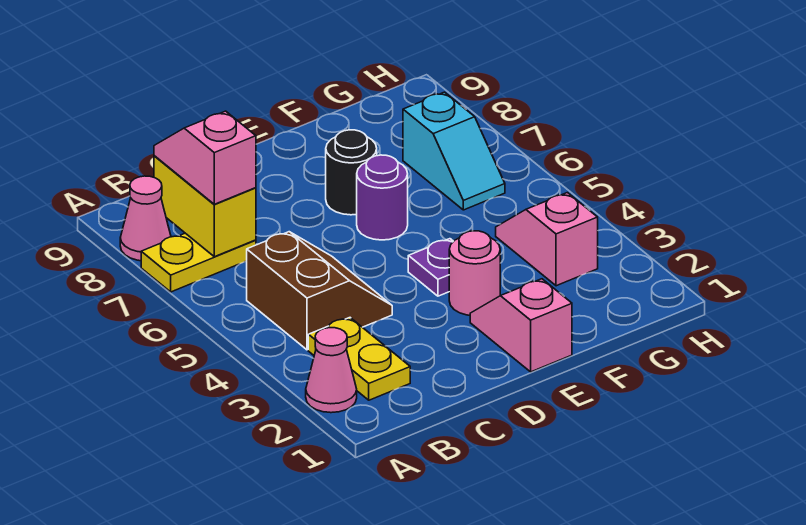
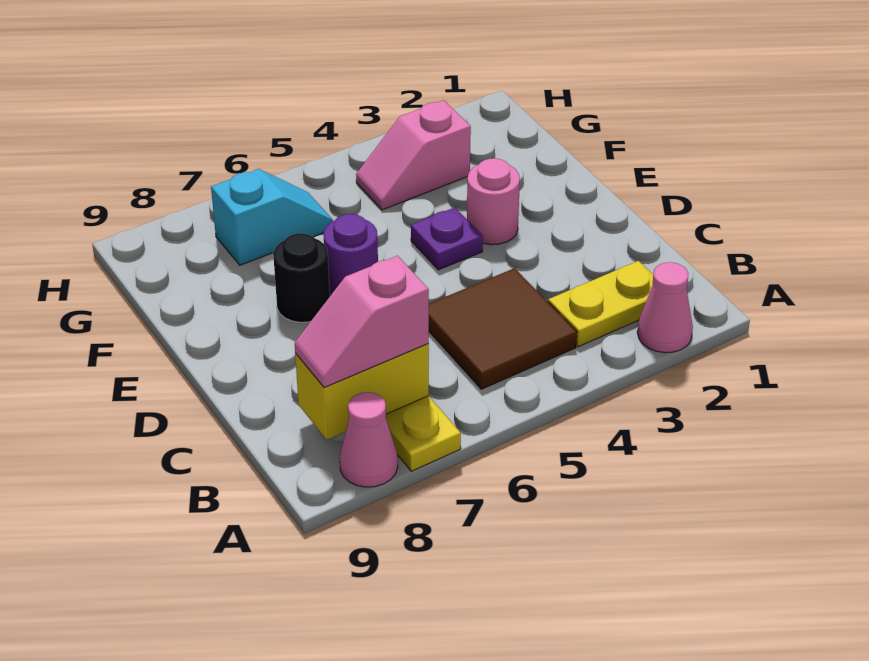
brown 2x2 slope [247,232,392,350] -> brown 2x2 tile [429,268,577,389]
pink 1x2 slope [470,279,572,372] -> none

